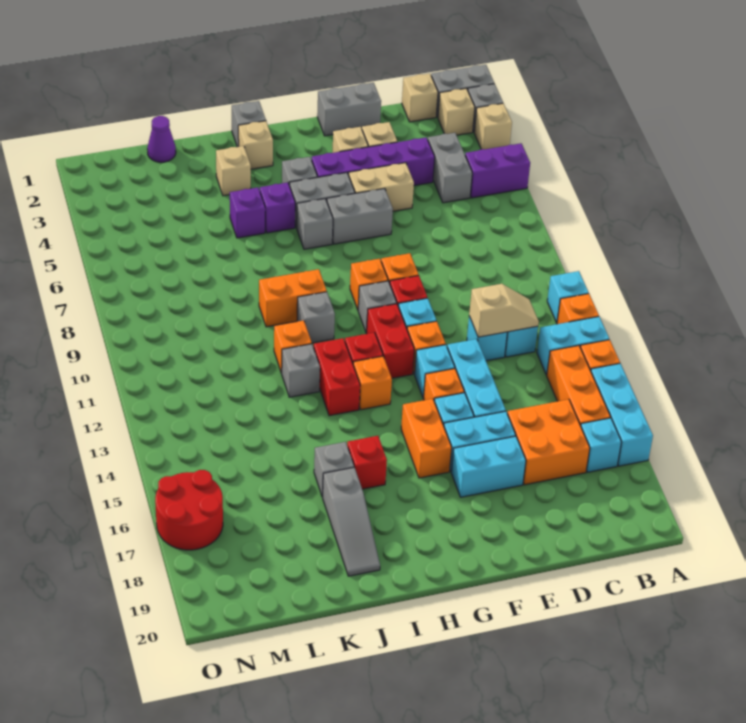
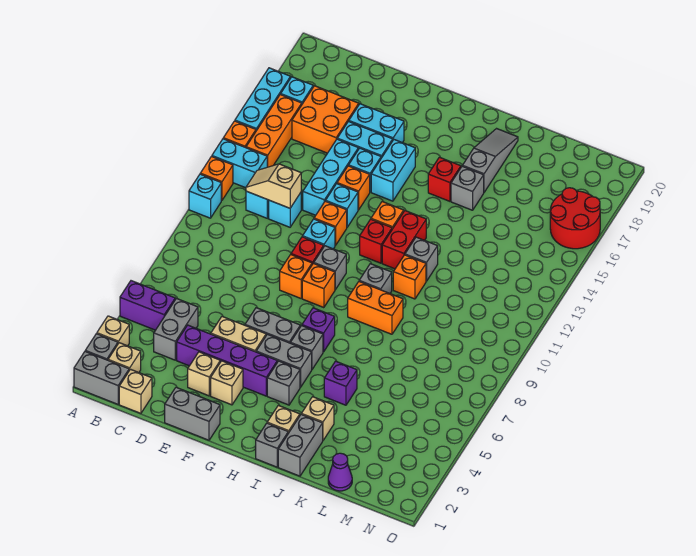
red 1x2 brick [367,304,414,378] -> none
orange 1x2 brick [401,399,452,478] -> cyan 1x2 brick [371,140,415,201]
purple 1x1 brick [260,182,295,233] -> purple 1x1 brick moved to [302,308,335,352]
none -> grey 1x2 brick [278,415,323,476]

